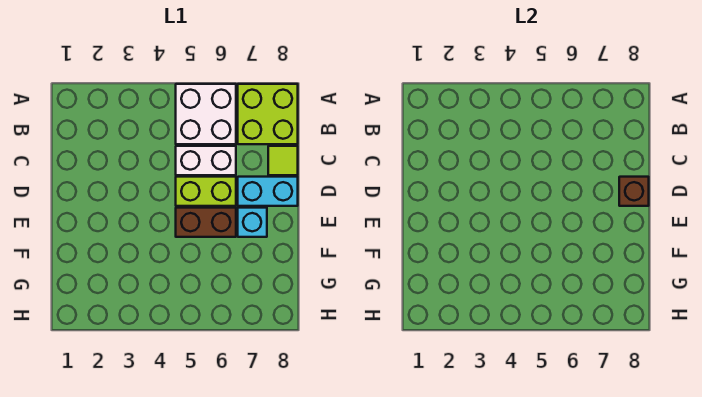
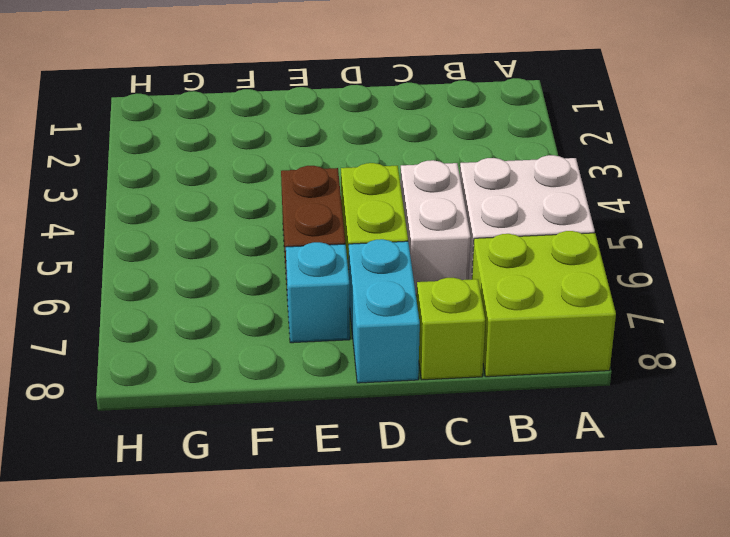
lime 1x1 tile [268,146,298,175] -> lime 1x1 brick [417,278,485,380]
brown 1x1 brick [619,177,649,206] -> none

